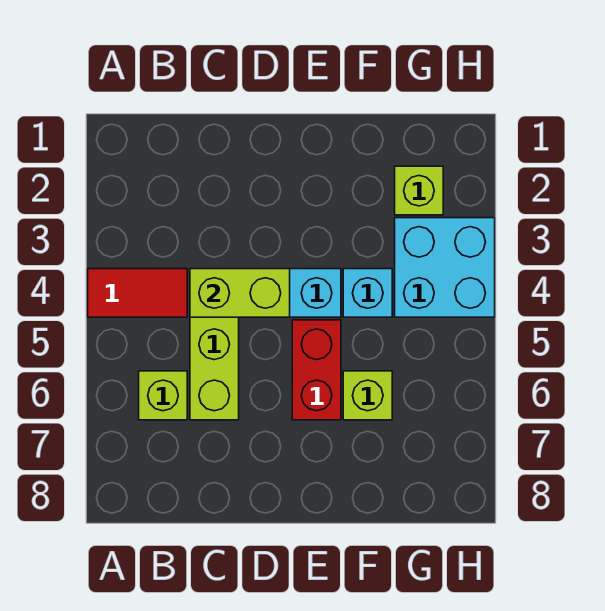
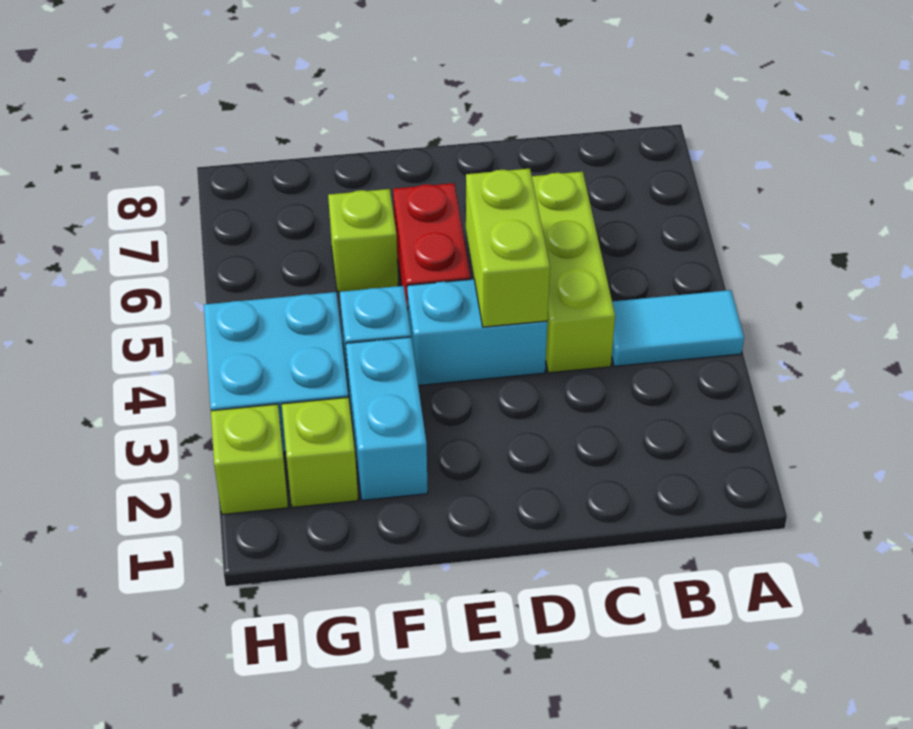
red 1x2 tile [88,269,187,317] -> cyan 1x2 tile [612,290,744,366]
lime 1x1 brick [139,371,187,420] -> lime 1x1 brick moved to [211,404,288,514]
lime 1x2 brick [190,269,290,317] -> lime 1x2 brick turned to [466,168,550,327]
none -> cyan 1x2 brick [346,337,428,500]

